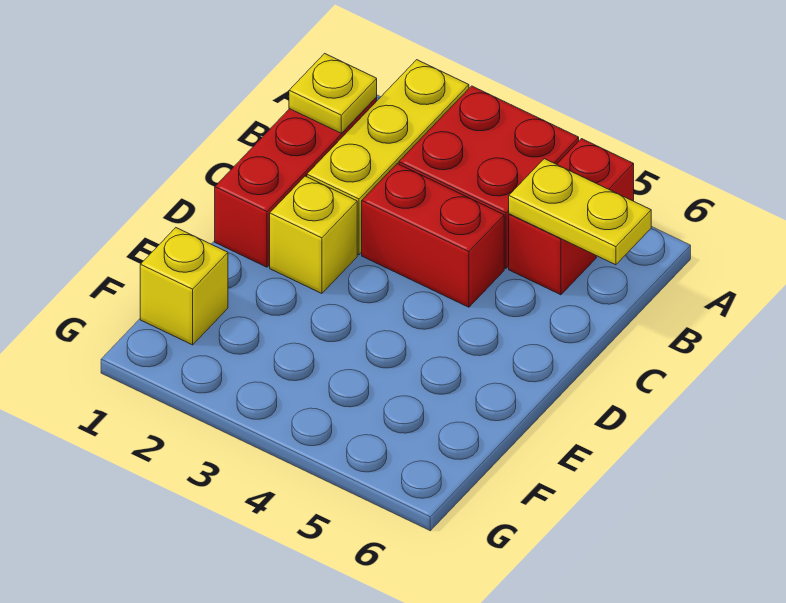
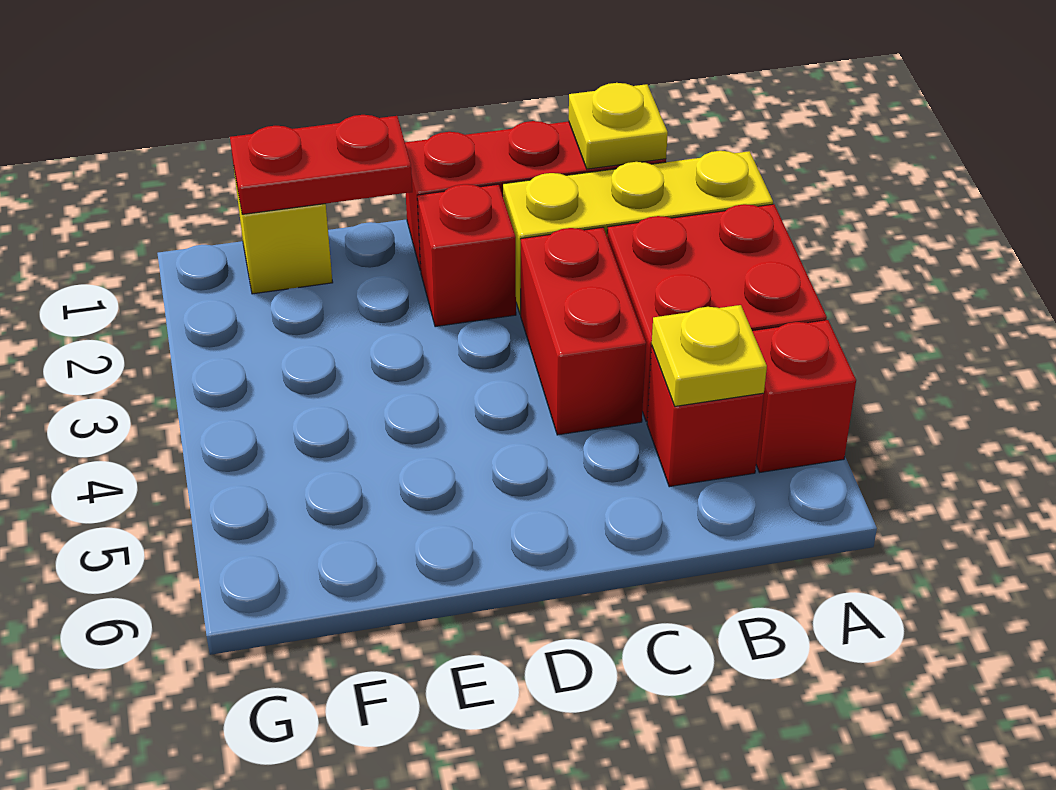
yellow 1x2 plate [509,159,651,265] -> yellow 1x1 plate [652,305,767,406]
yellow 1x1 brick [270,176,357,293] -> red 1x1 brick [417,184,516,327]
none -> red 1x2 plate [230,115,412,214]

